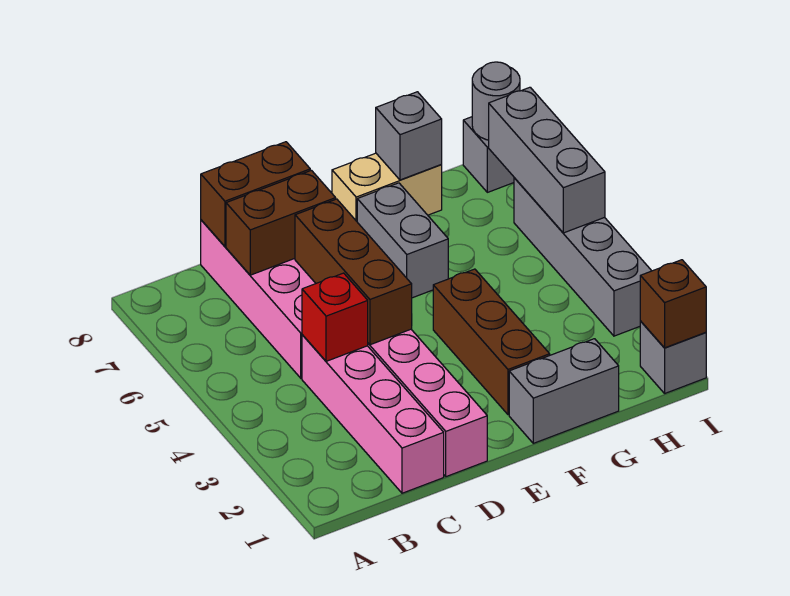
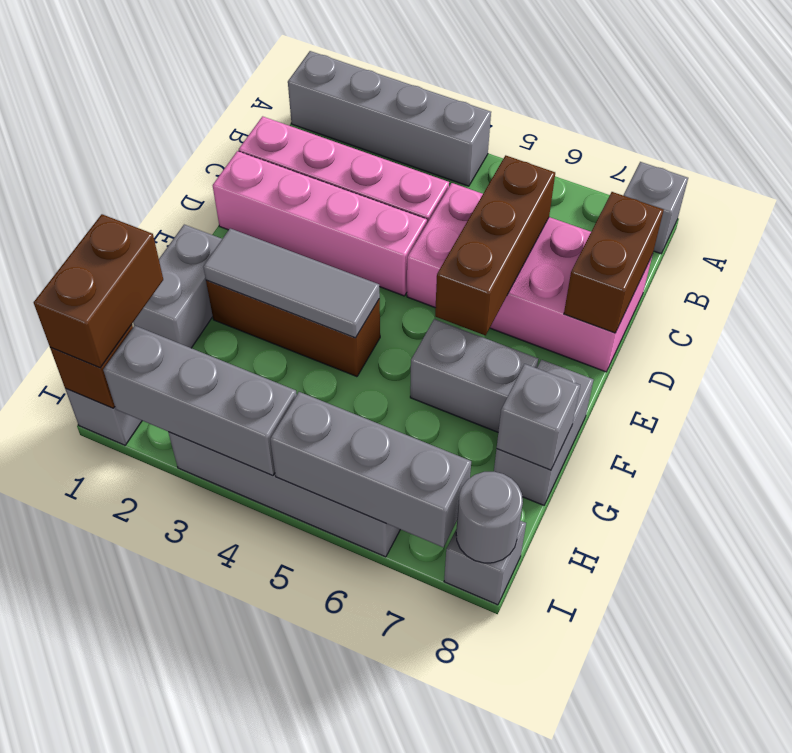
none -> grey 1x4 brick [288,51,491,186]
none -> grey 1x1 brick [623,162,688,254]
red 1x1 brick [302,273,368,361] -> none
brown 1x2 brick [226,170,336,275] -> brown 1x2 brick moved to [34,214,163,368]
brown 1x3 brick [295,199,412,345] -> brown 1x3 brick turned to [435,155,555,335]
none -> grey 1x3 tile [203,228,380,338]
tan 1x2 brick [332,153,442,221] -> grey 1x2 brick [494,360,593,505]
none -> grey 1x3 brick [103,326,297,475]

